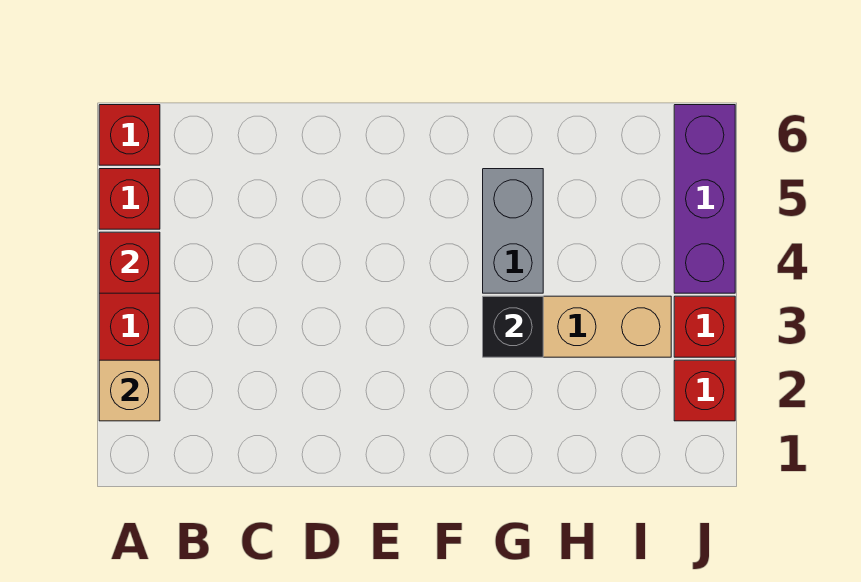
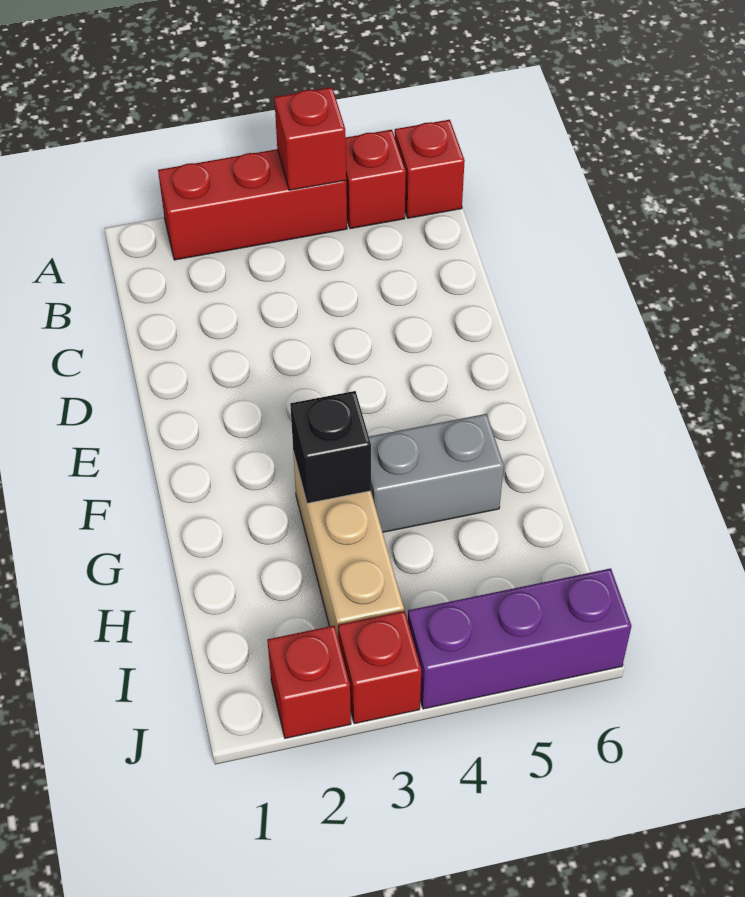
tan 1x1 brick [99,360,160,421] -> none

